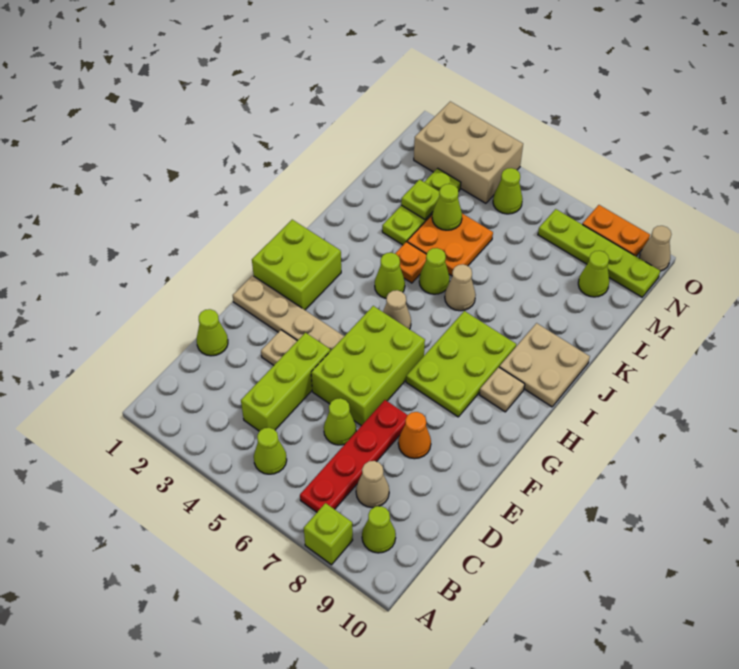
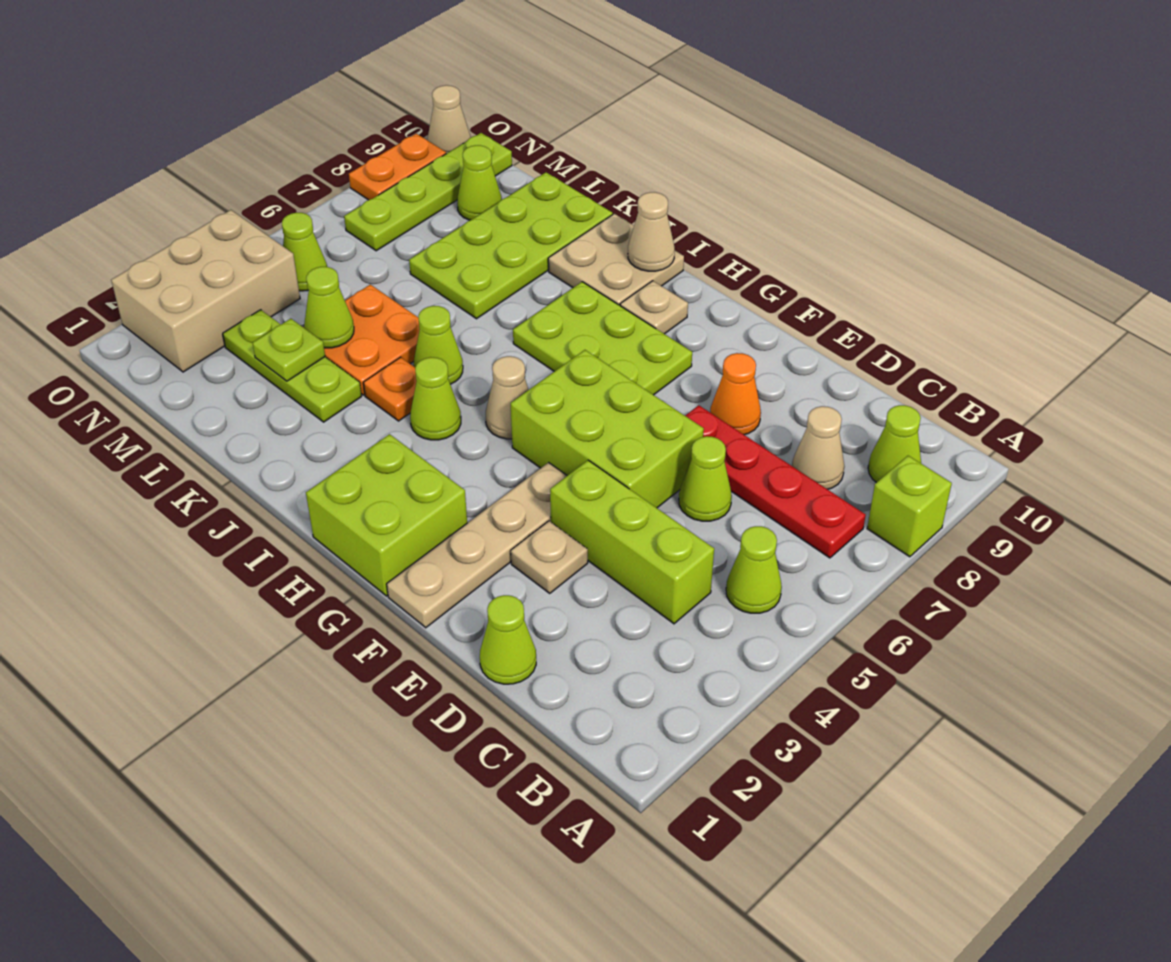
tan 1x1 cone [445,264,476,311] -> tan 1x1 cone moved to [628,192,675,271]
none -> lime 2x4 plate [409,172,613,319]

